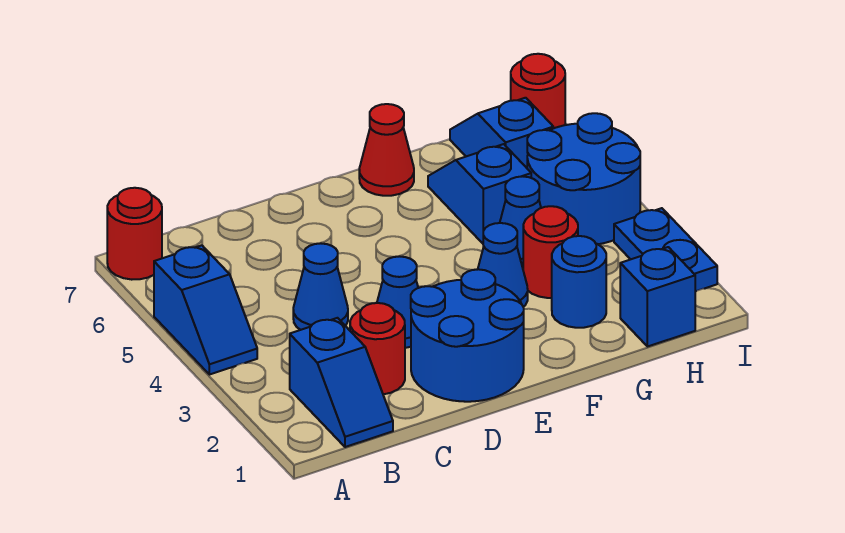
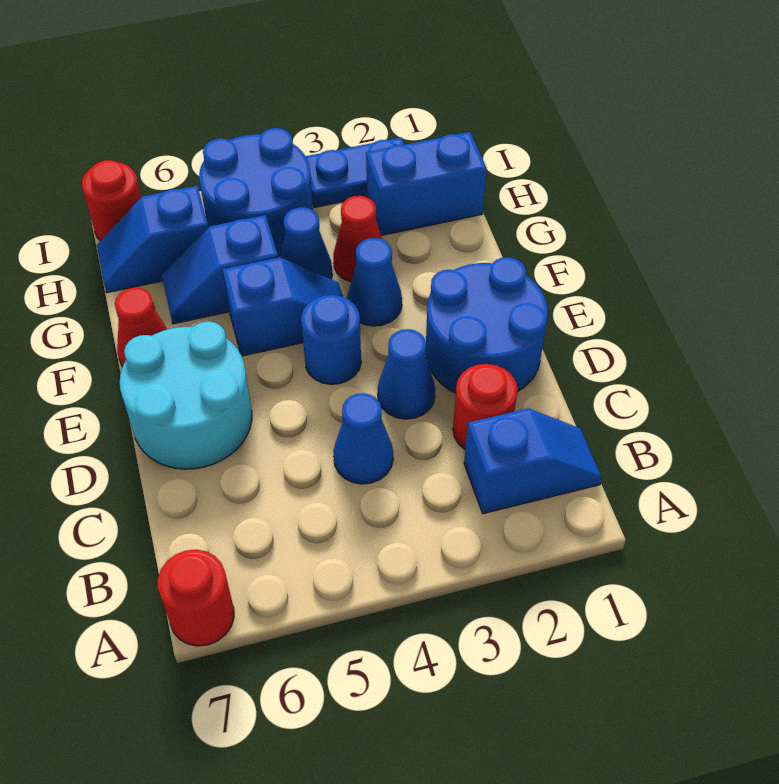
blue 1x2 slope [154,245,257,375] -> blue 1x2 slope moved to [223,257,343,356]
none -> cyan 2x2 round brick [120,321,252,469]
blue 1x1 round brick [552,236,606,328] -> blue 1x1 round brick moved to [301,295,361,384]
red 1x1 round brick [523,206,578,298] -> red 1x1 cone [333,196,382,282]
blue 1x1 brick [620,247,695,347] -> blue 1x2 brick [366,132,487,235]

